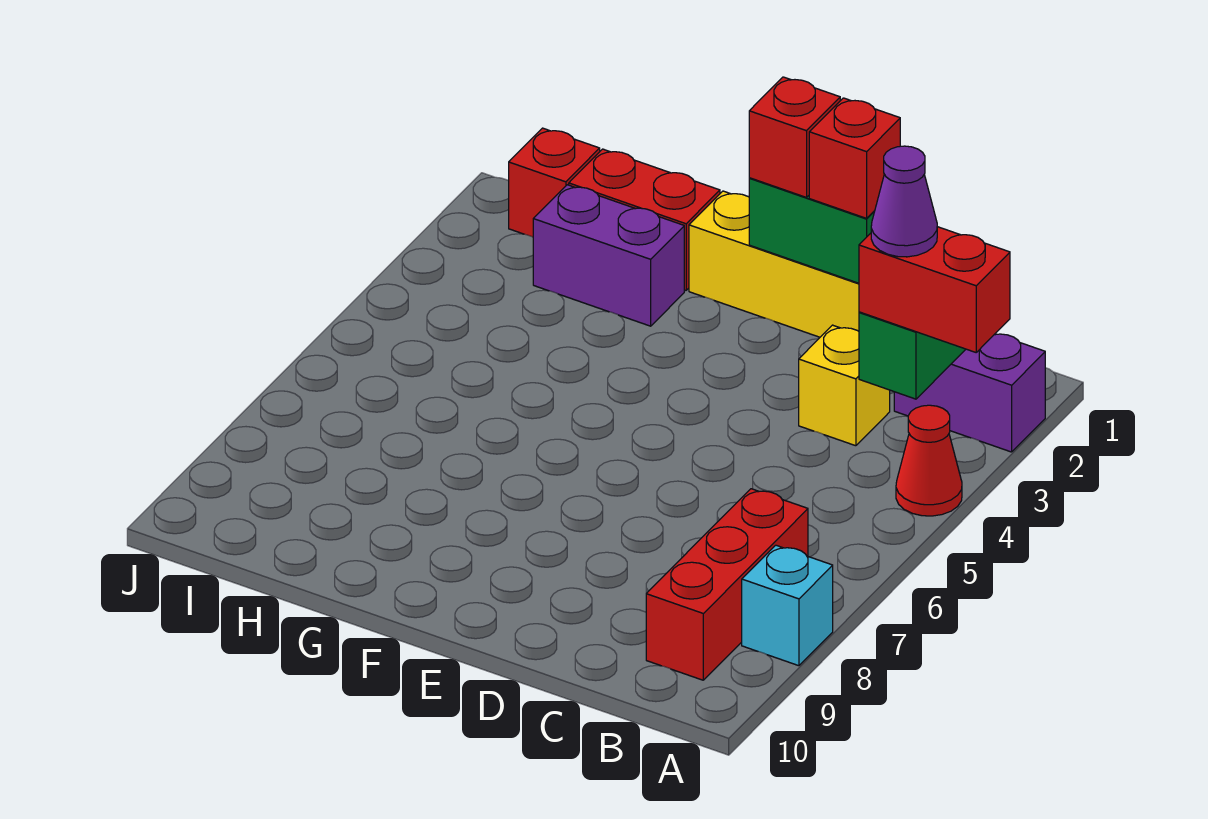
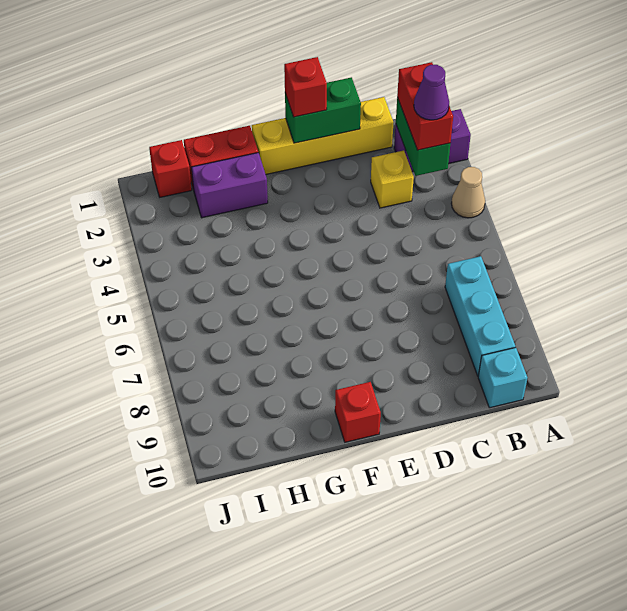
red 1x2 brick [859,227,1010,352] -> red 1x2 brick turned to [397,62,453,150]
red 1x1 cone [896,405,962,516] -> tan 1x1 cone [451,167,485,218]
cyan 1x1 brick [742,545,833,666] -> cyan 1x1 brick moved to [478,347,527,408]
red 1x3 brick [646,489,808,680] -> cyan 1x3 brick [445,256,515,376]
red 1x1 brick [809,98,900,218] -> red 1x1 brick moved to [335,382,381,442]

